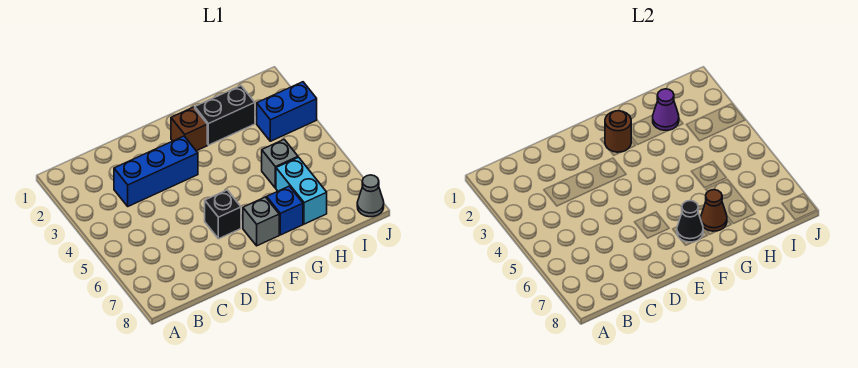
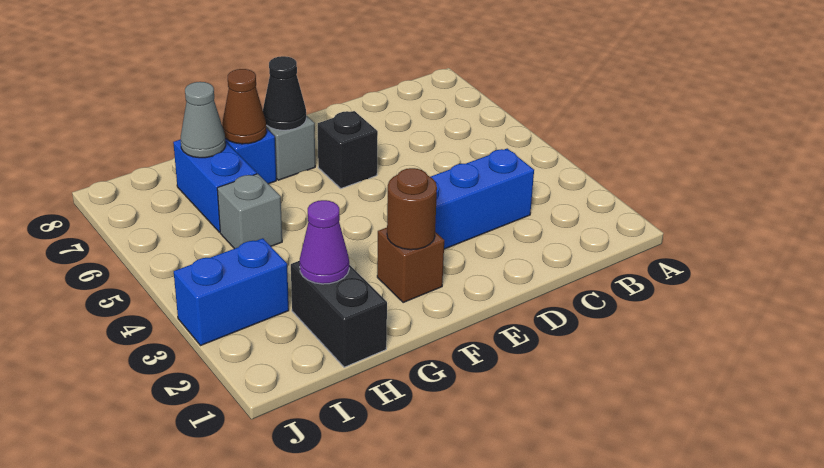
black 1x2 brick [195,86,255,145] -> black 1x2 brick turned to [291,261,387,367]
cyan 1x2 brick [276,157,327,224] -> blue 1x2 brick [173,139,257,232]
grey 1x1 cone [357,175,384,217] -> grey 1x1 cone moved to [181,82,226,158]

